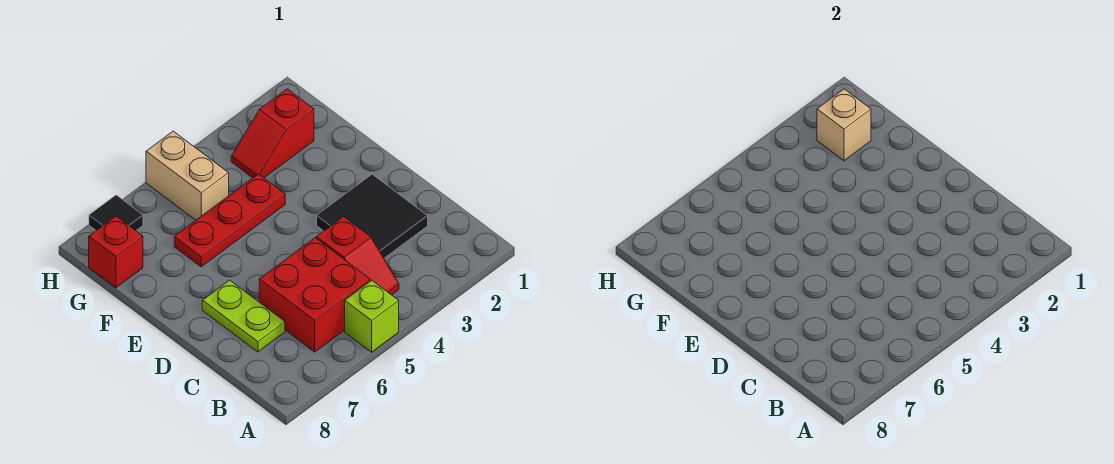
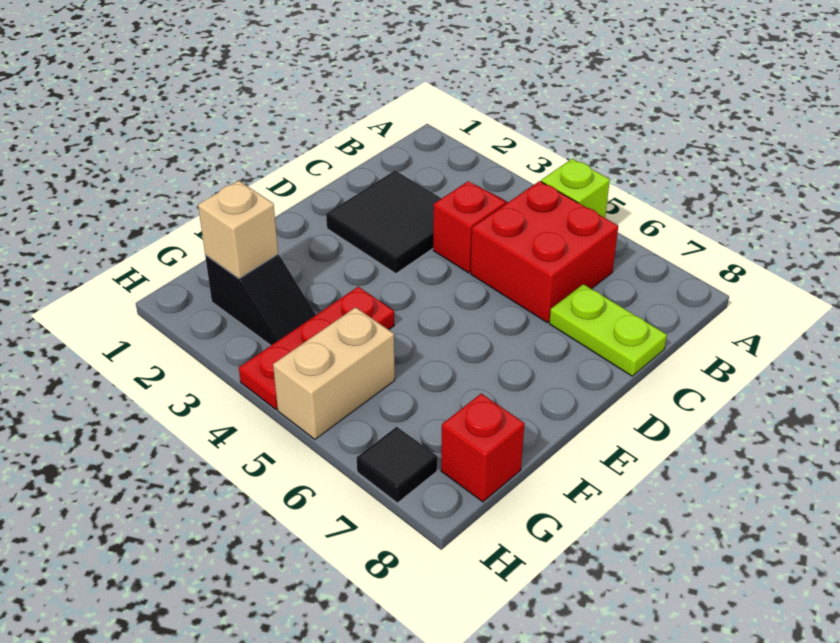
lime 1x2 plate [202,280,285,352] -> lime 1x2 plate turned to [549,284,667,376]
red 1x3 plate [174,174,285,267] -> red 1x3 plate turned to [239,287,394,410]
red 1x2 slope [231,89,314,178] -> black 1x2 slope [205,254,316,345]

